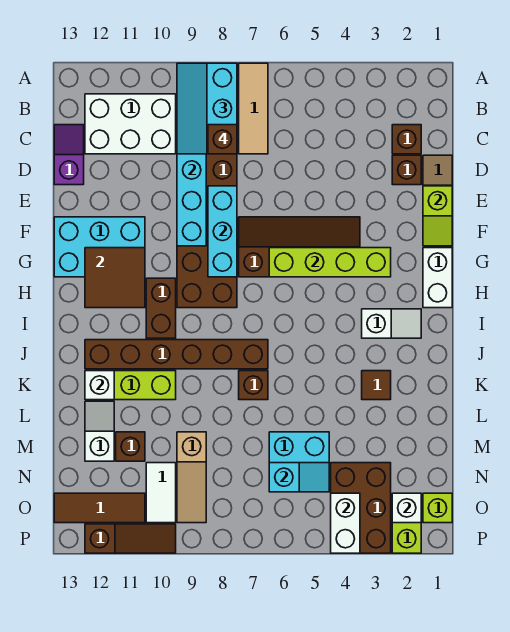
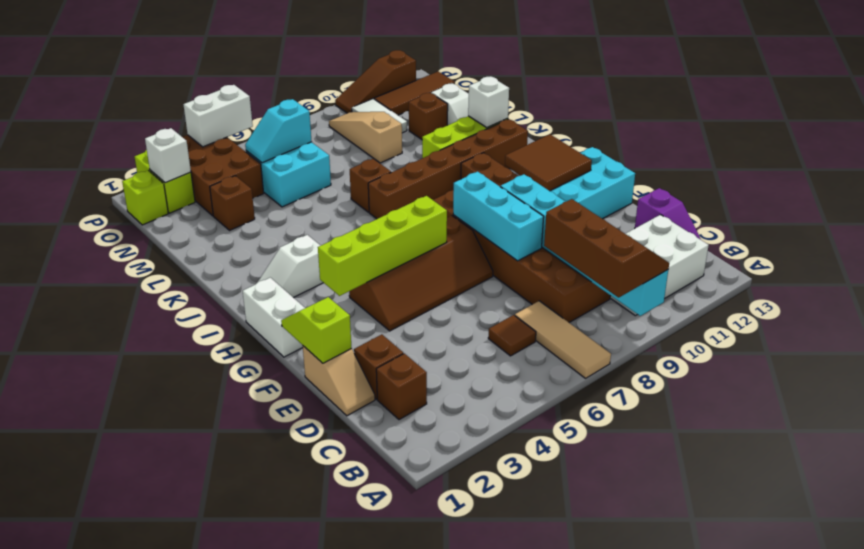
cyan 2x3 slope [177,63,237,154] -> brown 2x3 slope [544,199,669,297]
brown 1x1 brick [208,125,237,154] -> brown 1x1 brick moved to [210,176,255,230]
brown 1x1 tile [362,371,391,400] -> brown 1x1 tile moved to [488,315,536,356]
white 1x2 brick [331,493,360,553] -> white 1x2 brick turned to [183,85,253,147]

